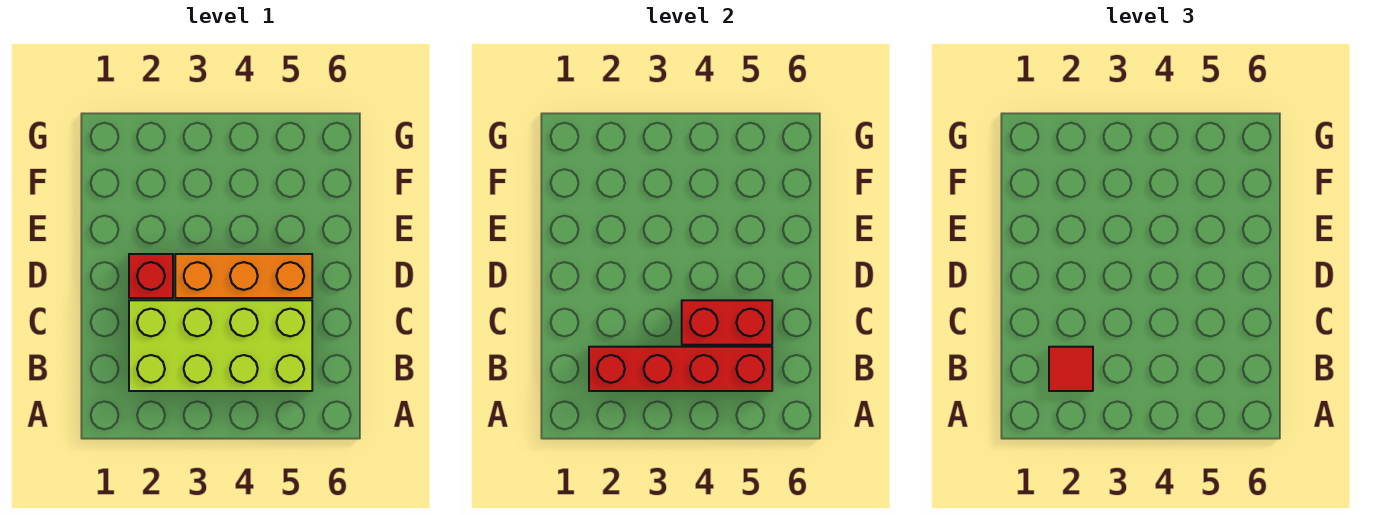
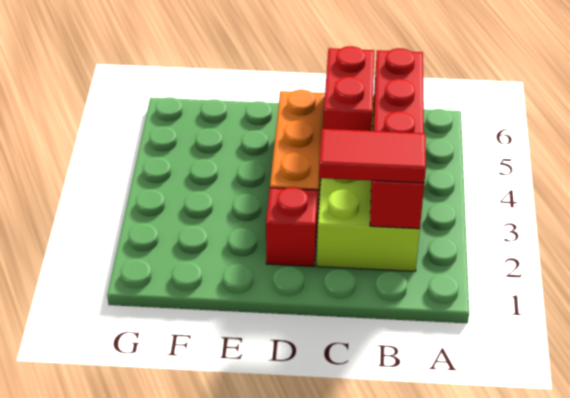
red 1x1 tile [1049,347,1093,391] -> red 1x2 tile [319,129,426,183]

